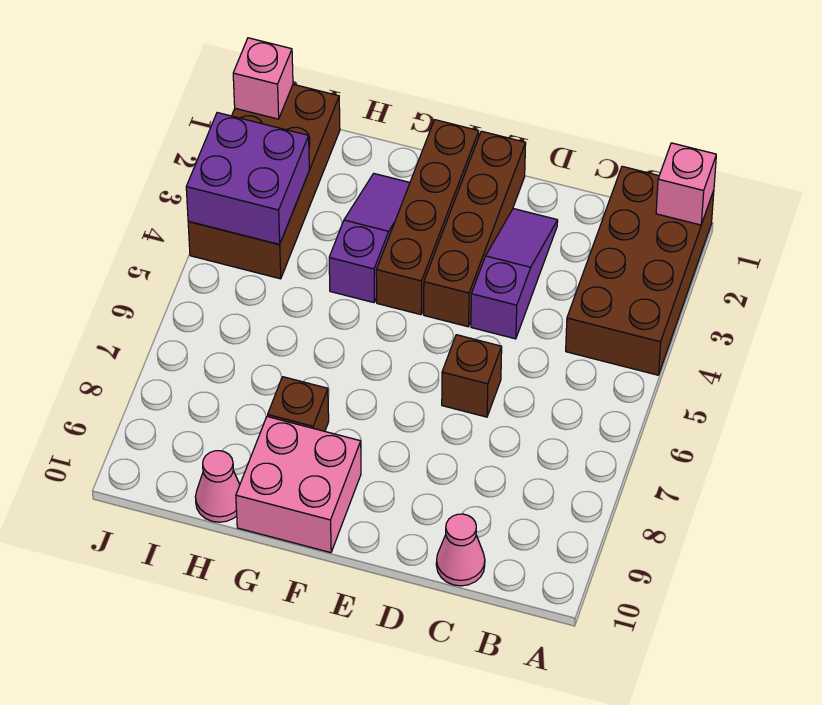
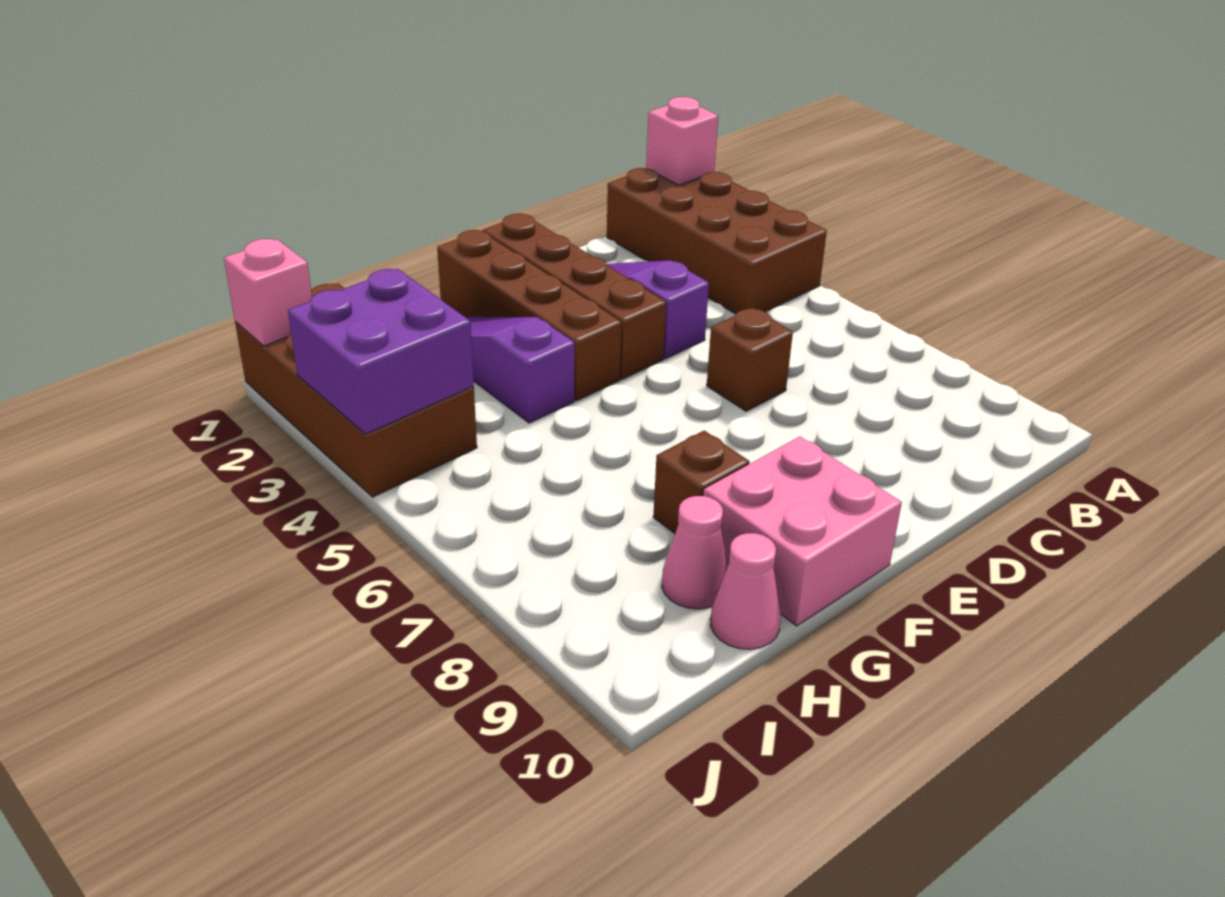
pink 1x1 cone [436,514,485,586] -> pink 1x1 cone moved to [662,496,728,609]

